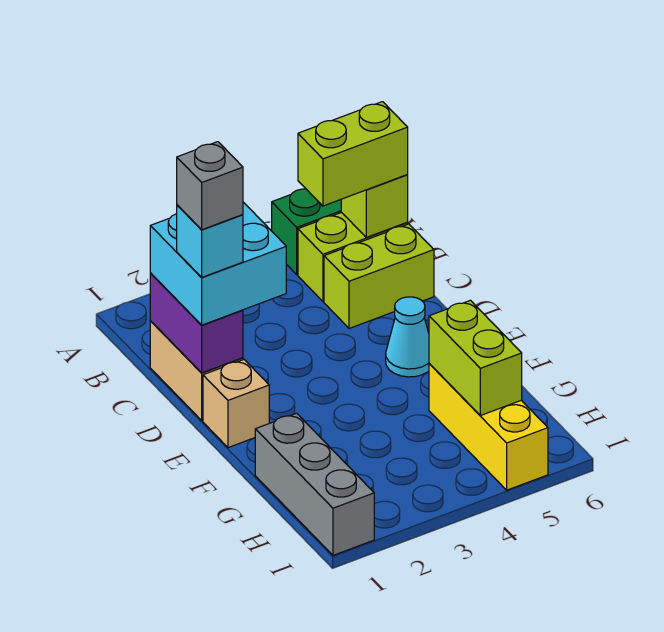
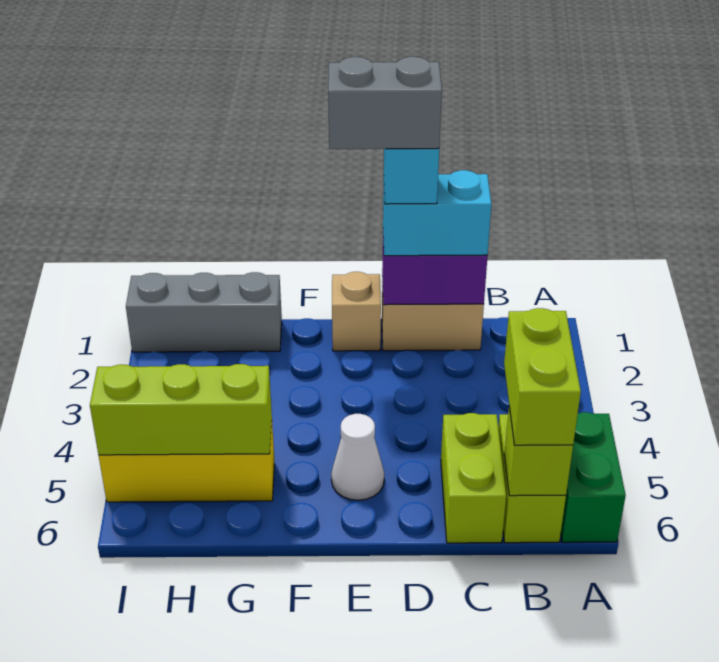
cyan 2x2 brick [150,202,286,325] -> cyan 1x2 brick [383,170,491,256]
grey 1x1 brick [177,142,243,230] -> grey 1x2 brick [328,57,442,149]
cyan 1x1 cone [386,297,429,377] -> white 1x1 cone [331,414,384,500]
lime 1x2 brick [429,300,522,416] -> lime 1x3 brick [90,364,272,455]

